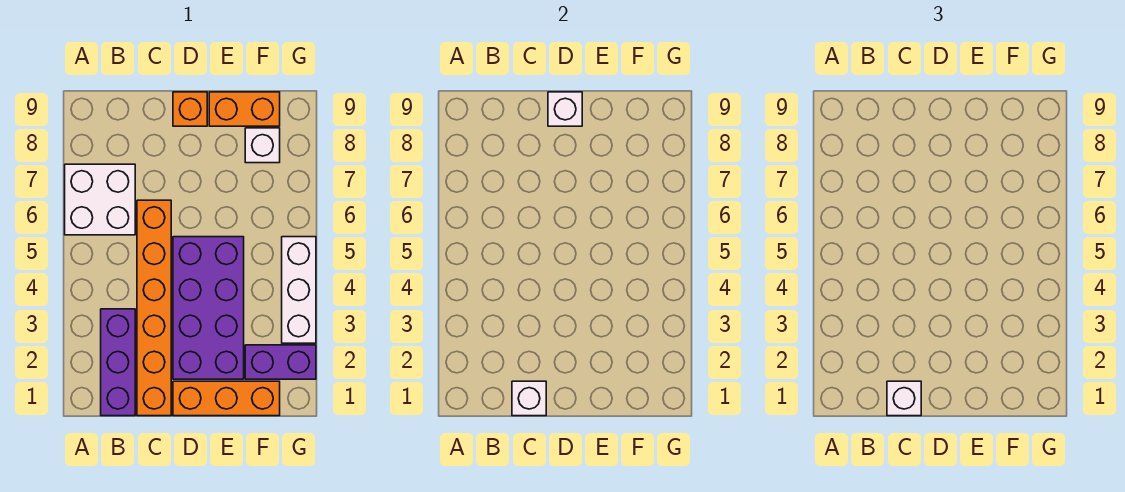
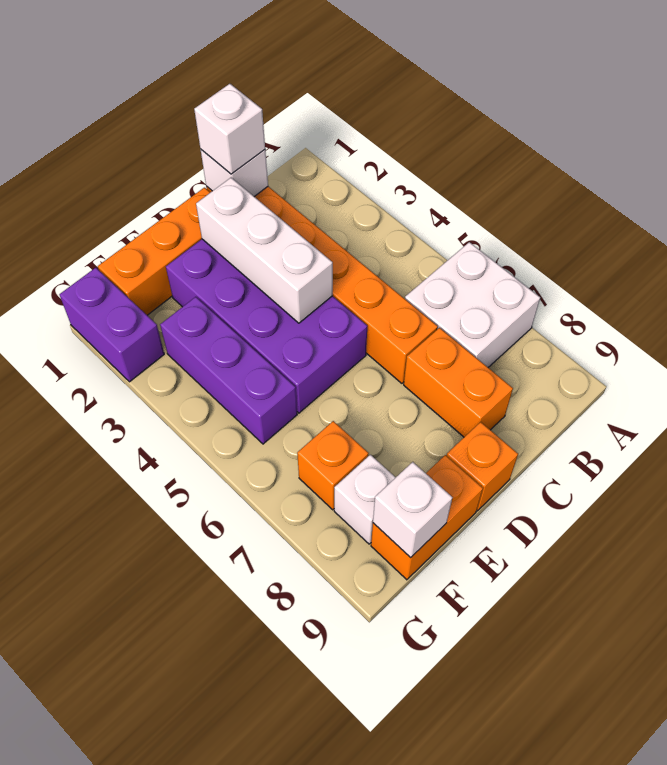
purple 1x3 brick [101,309,135,416] -> purple 1x3 brick moved to [160,297,297,444]
none -> orange 1x2 brick [404,328,513,437]
white 1x1 brick [548,92,582,126] -> white 1x1 brick moved to [373,462,453,558]
purple 1x2 brick [245,345,316,379] -> purple 1x2 brick turned to [59,268,164,382]
none -> orange 1x1 brick [297,421,369,510]
white 1x3 brick [282,237,316,343] -> white 1x3 brick moved to [196,178,333,323]

